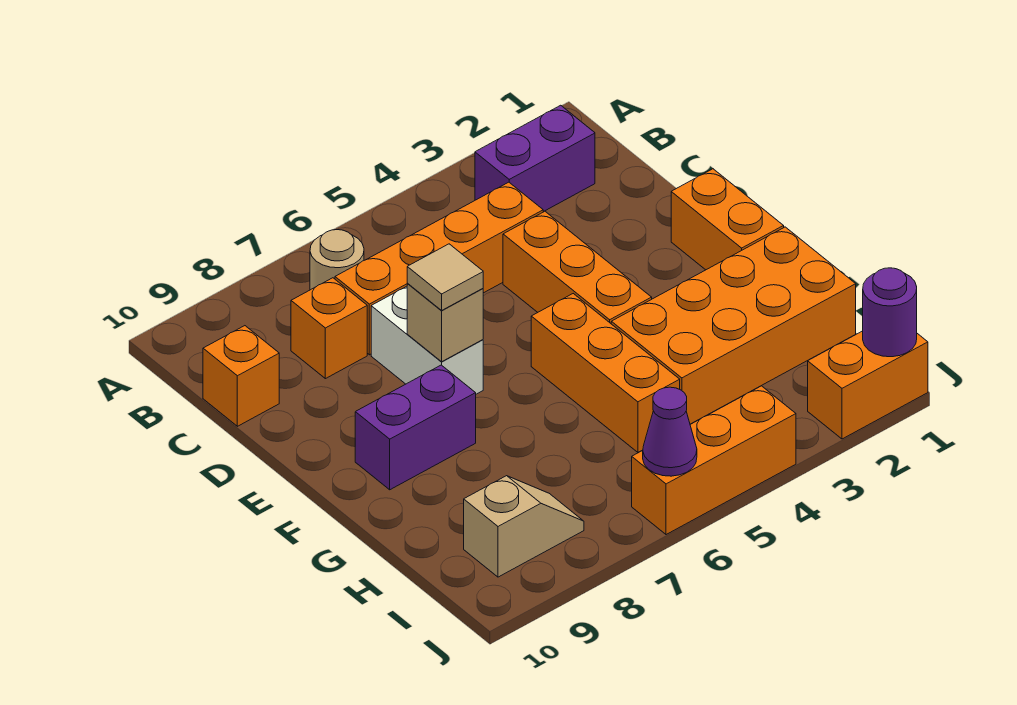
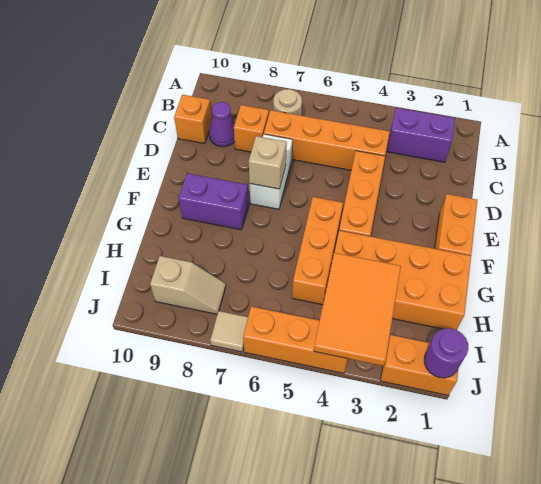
tan 1x1 tile [407,244,483,310] -> tan 1x1 tile moved to [210,311,248,352]
none -> orange 2x3 tile [314,253,401,366]
purple 1x1 cone [643,387,697,476] -> purple 1x1 cone moved to [209,102,235,147]

